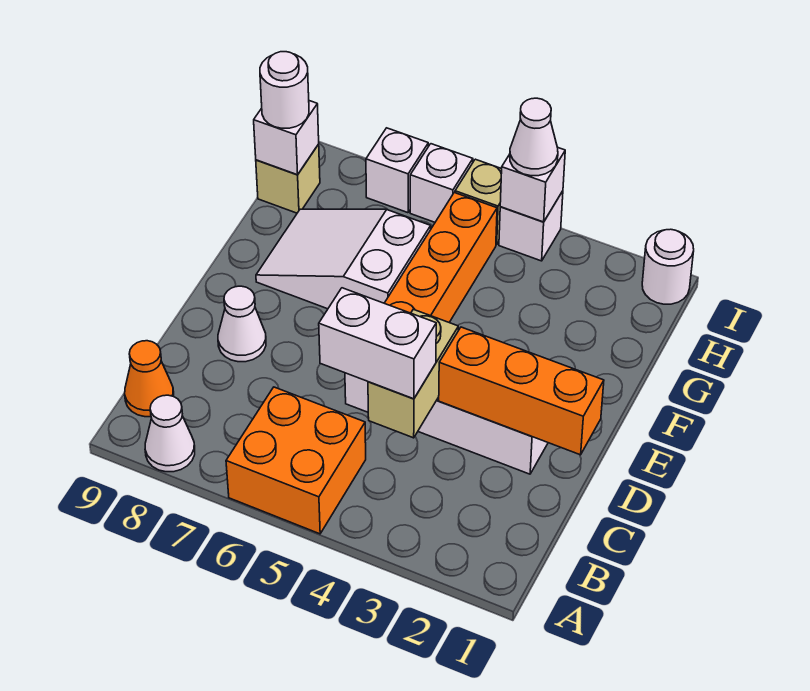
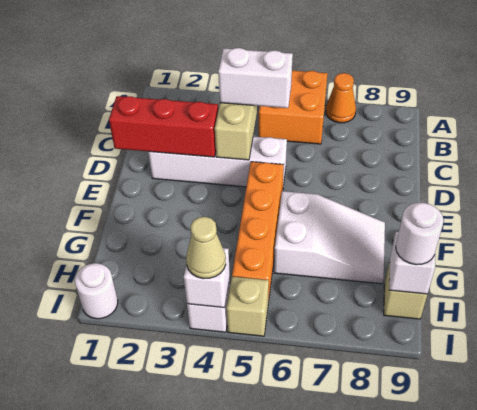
white 1x1 cone [145,395,195,472] -> none
orange 1x1 cone [125,341,174,417] -> orange 1x1 cone moved to [326,73,356,123]
orange 1x3 brick [439,327,604,455] -> red 1x3 brick [109,96,218,157]
white 1x1 cone [218,286,266,362] -> none
white 1x1 cone [510,98,558,176] -> tan 1x1 cone [186,217,226,279]
white 1x1 brick [410,144,473,222] -> none
white 1x1 brick [366,128,428,213] -> none

